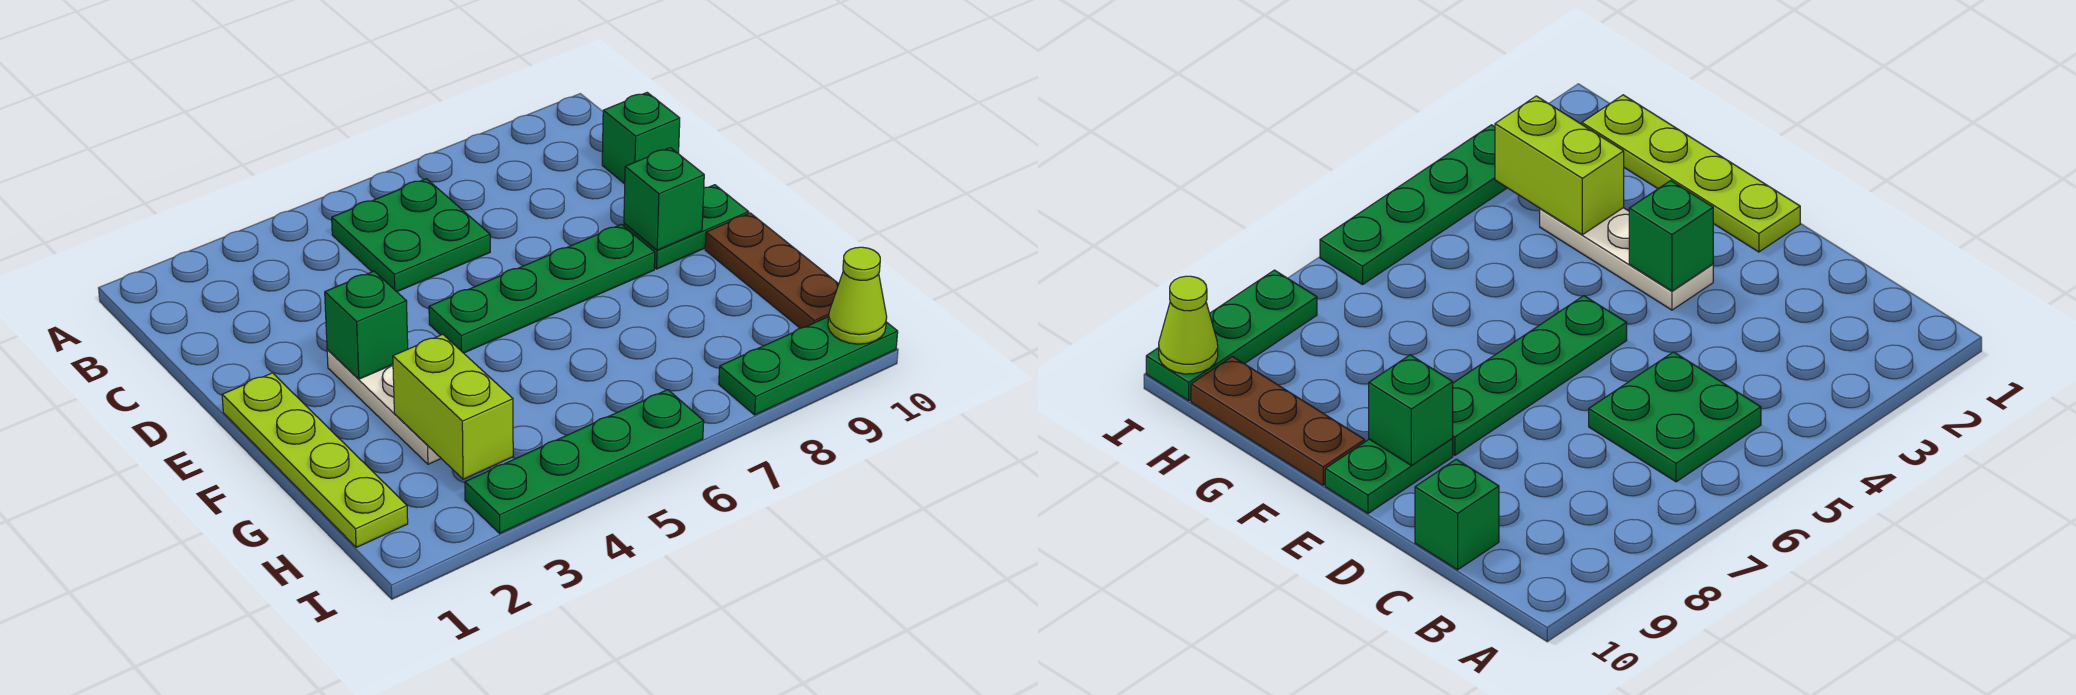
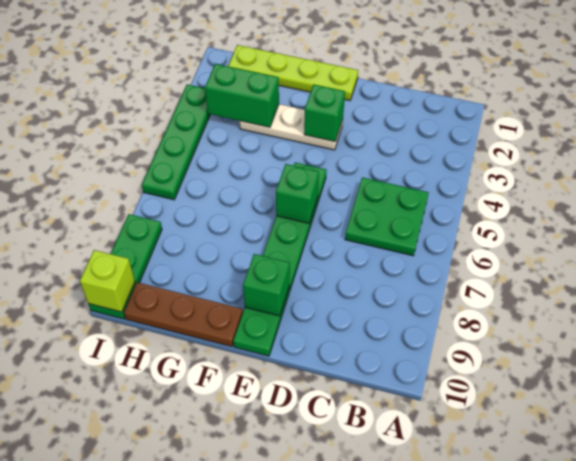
green 1x1 brick [602,93,680,184] -> green 1x1 brick moved to [276,164,319,223]
lime 1x2 brick [393,334,513,479] -> green 1x2 brick [205,64,279,127]
lime 1x1 cone [828,247,887,344] -> lime 1x1 brick [80,250,135,312]

